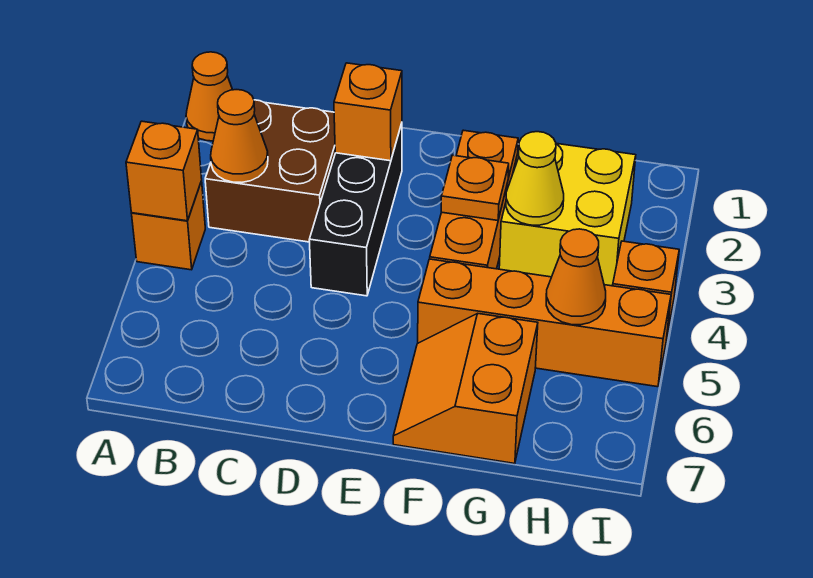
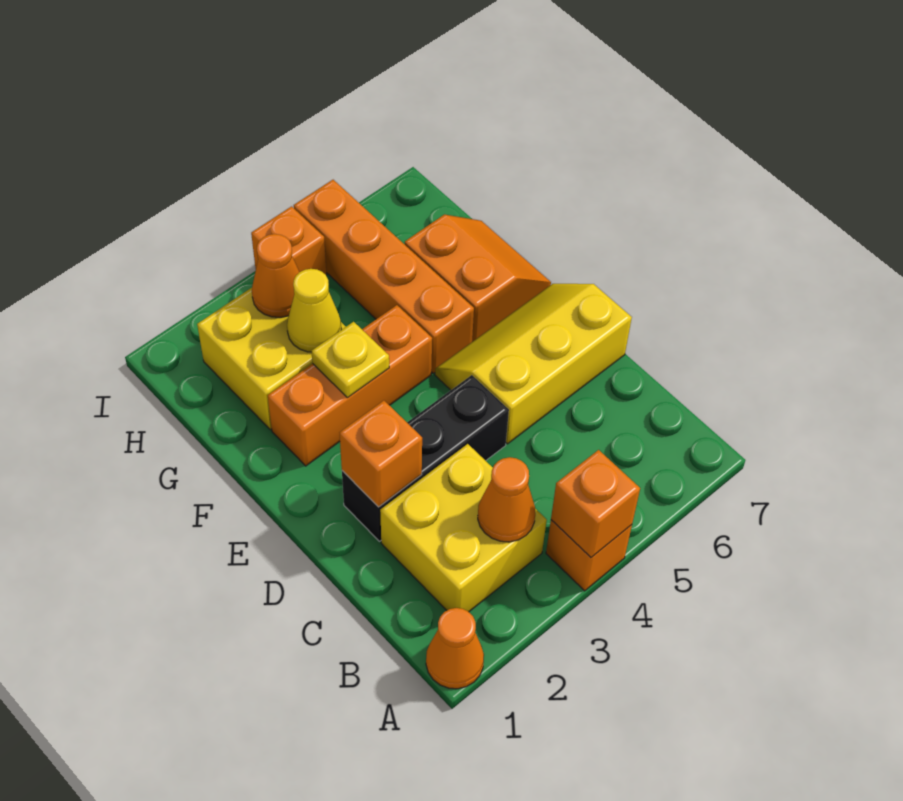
brown 2x2 brick [205,100,335,242] -> yellow 2x2 brick [380,444,547,612]
none -> yellow 2x3 slope [435,284,632,444]
orange 1x1 plate [441,155,509,220] -> yellow 1x1 plate [311,322,389,398]
orange 2x2 slope [393,313,538,464] -> orange 2x2 slope turned to [405,215,551,342]
orange 1x1 cone [546,229,606,325] -> orange 1x1 cone moved to [252,234,299,317]

